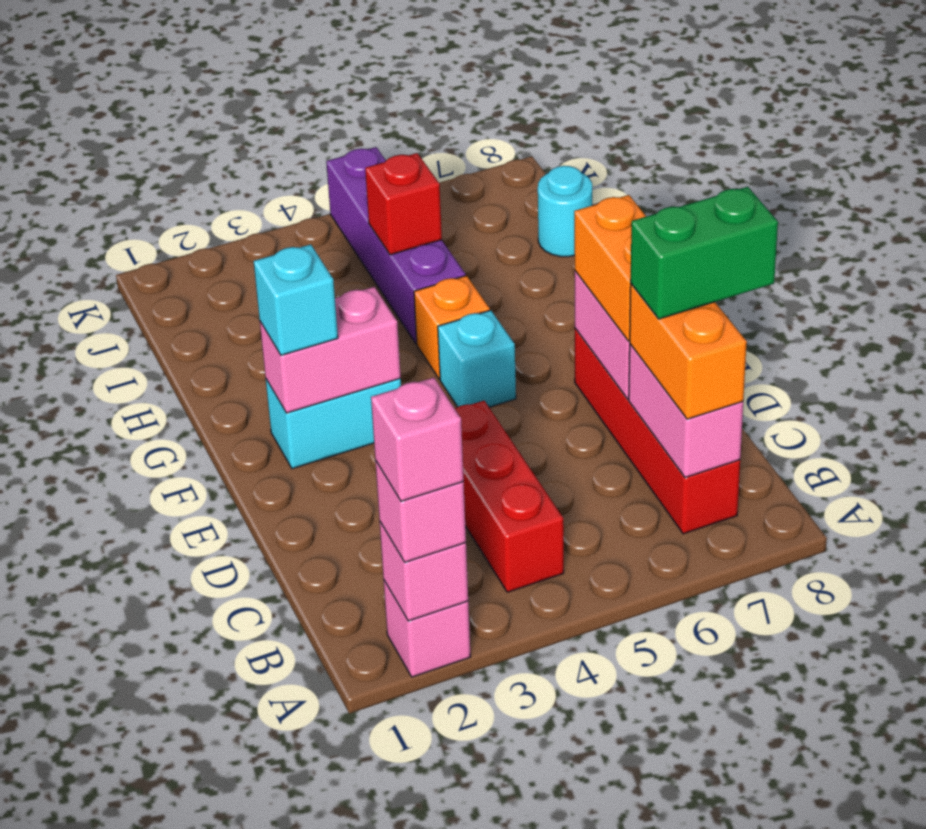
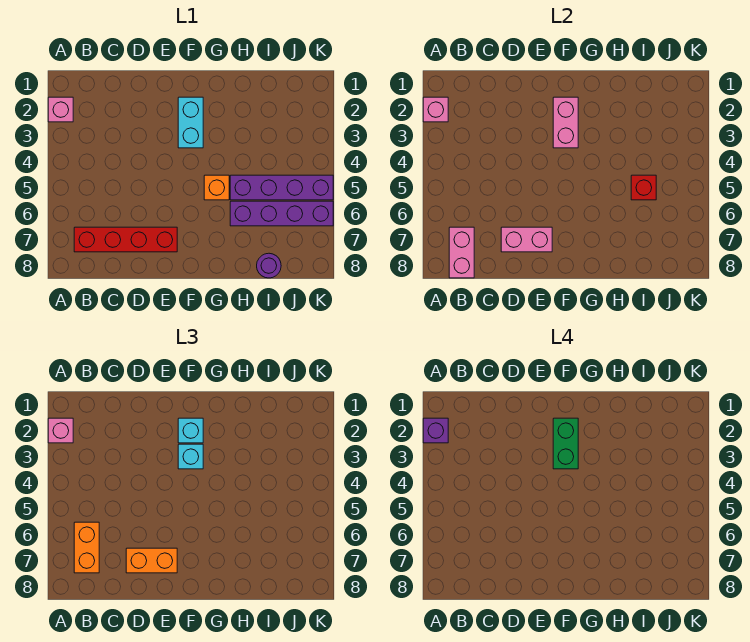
pink 1x1 brick [371,378,464,501] -> purple 1x1 brick [423,418,448,443]
red 1x3 brick [455,401,564,592] -> none
pink 1x2 brick [629,344,743,478] -> pink 1x2 brick turned to [449,227,474,278]
orange 1x2 brick [630,284,747,419] -> orange 1x2 brick turned to [74,522,99,573]
green 1x2 brick [631,187,778,319] -> green 1x2 brick moved to [553,418,578,469]
cyan 1x1 brick [438,310,516,407] -> cyan 1x1 brick moved to [178,444,203,469]
none -> purple 1x4 brick [230,201,333,226]
cyan 1x1 round brick [538,166,592,257] -> purple 1x1 round brick [257,253,281,278]

